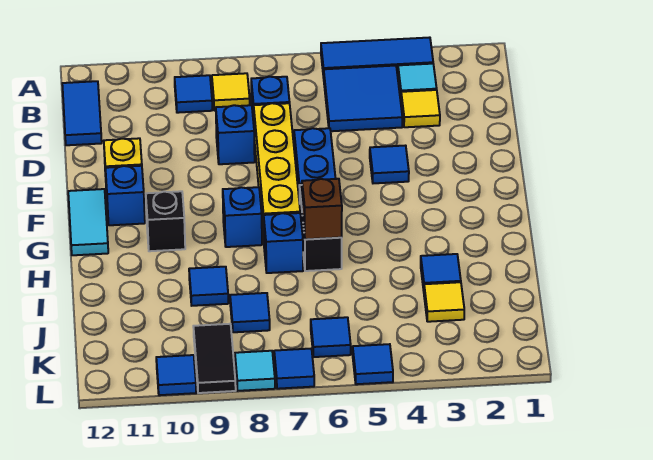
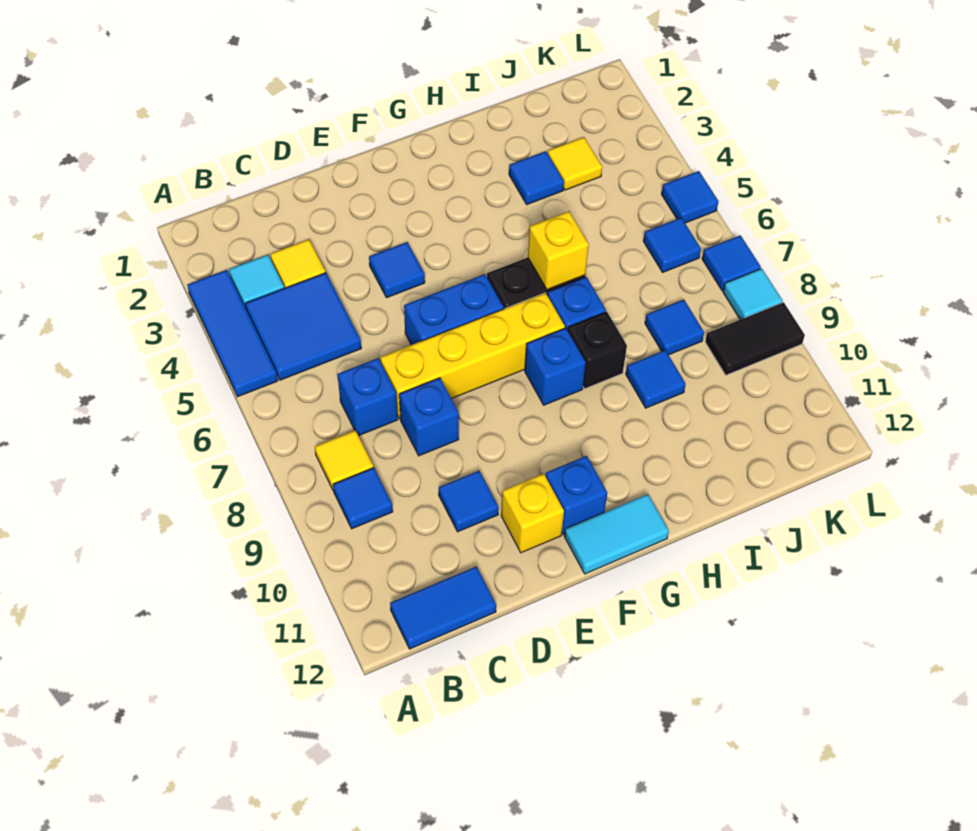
black 1x1 brick [146,191,185,251] -> black 1x1 brick moved to [568,312,627,389]
brown 1x1 brick [302,179,342,239] -> yellow 1x1 brick [528,211,589,290]
blue 1x1 tile [156,355,196,395] -> blue 1x1 tile moved to [439,471,499,532]

